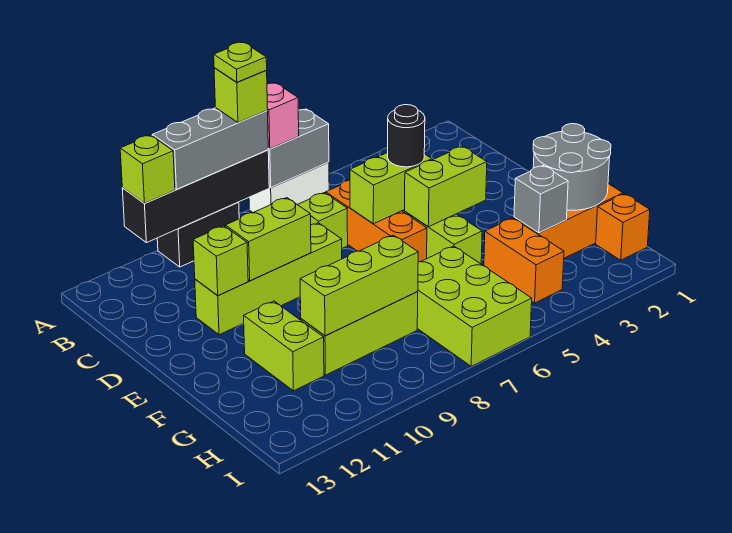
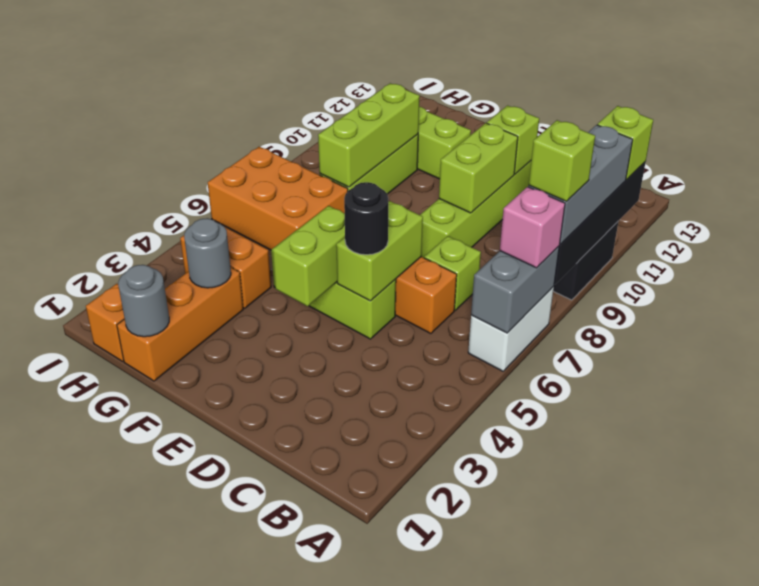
lime 1x1 plate [214,42,267,82] -> none
grey 2x2 round brick [533,124,611,210] -> grey 1x1 round brick [118,265,169,337]
grey 1x1 brick [514,166,568,233] -> grey 1x1 round brick [184,218,231,288]
lime 2x3 brick [417,246,532,366] -> orange 2x3 brick [208,147,348,250]

